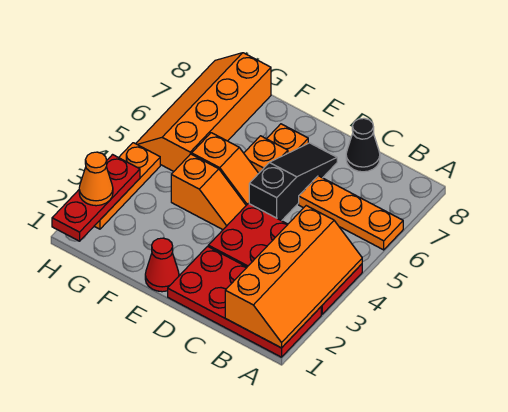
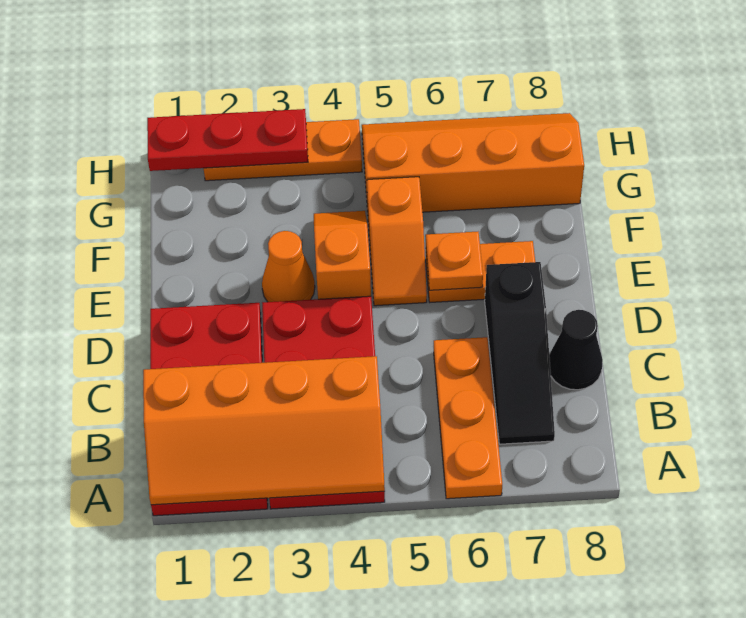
black 1x3 slope [249,143,337,221] -> black 1x3 slope turned to [485,262,555,444]
red 1x1 cone [145,238,179,292] -> none
orange 1x2 slope [171,154,246,230] -> orange 1x2 slope turned to [314,211,371,299]
orange 1x1 cone [79,152,113,206] -> orange 1x1 cone moved to [262,231,315,302]

